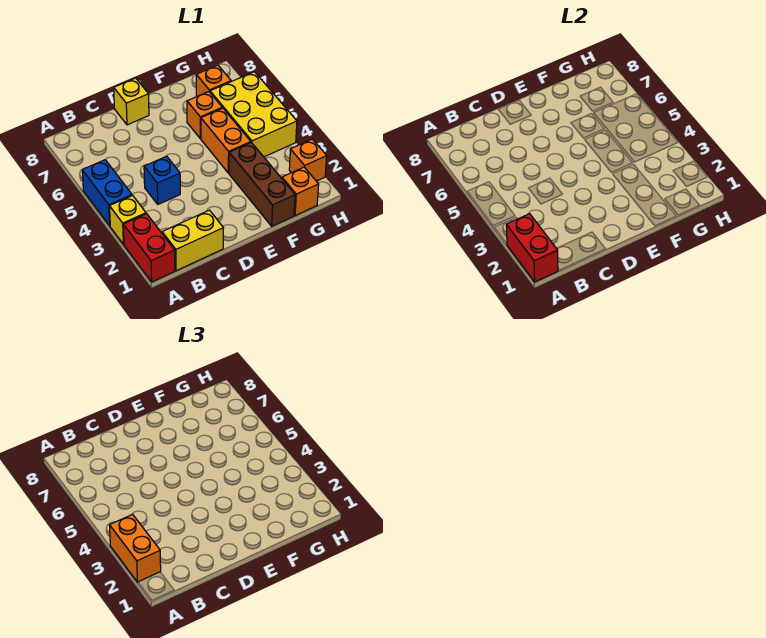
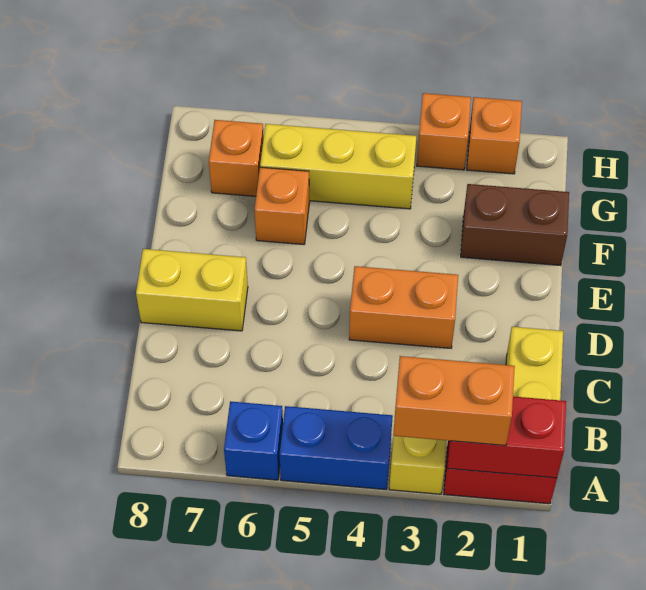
blue 1x1 brick [144,156,180,204] -> blue 1x1 brick moved to [224,401,283,480]
yellow 1x1 brick [114,78,149,125] -> yellow 1x2 brick [136,249,248,331]
brown 1x3 brick [229,142,295,226] -> brown 1x2 brick [461,184,569,265]
orange 1x2 brick [201,108,251,173] -> orange 1x2 brick moved to [349,266,458,348]
orange 1x1 brick [282,167,319,216] -> orange 1x1 brick moved to [417,93,471,170]
yellow 2x3 brick [210,72,297,157] -> yellow 1x3 brick [260,124,416,209]

